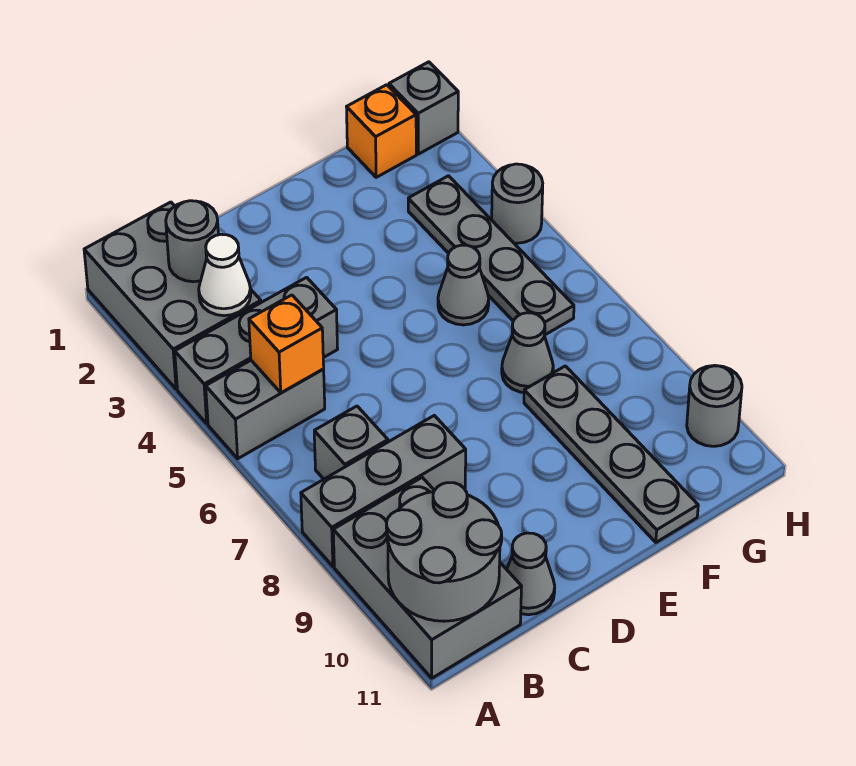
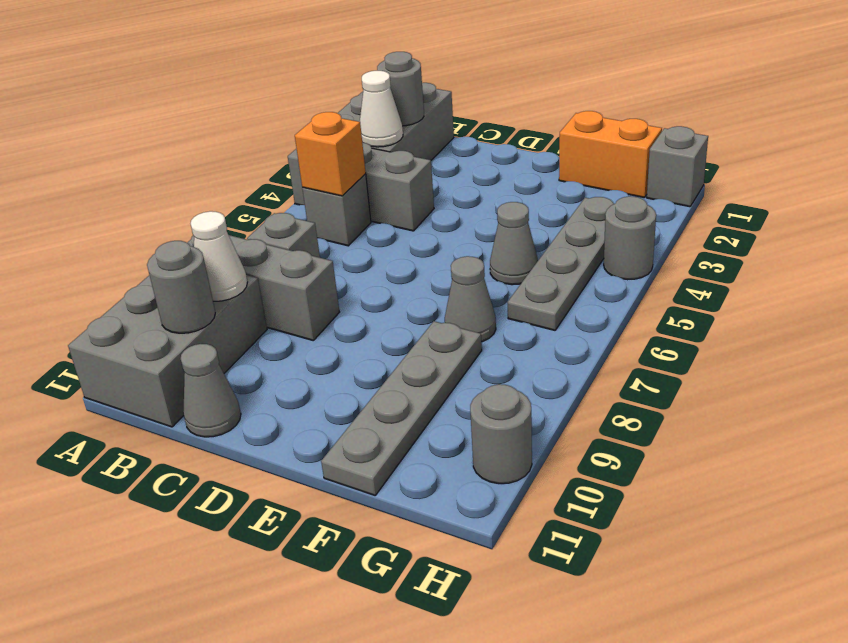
grey 1x2 brick [206,360,325,459] -> grey 1x1 brick [302,174,371,246]
grey 2x2 round brick [386,483,502,621] -> grey 1x1 round brick [147,241,215,333]
none -> white 1x1 cone [191,211,247,301]
orange 1x1 brick [347,85,416,177] -> orange 1x2 brick [559,111,662,198]

